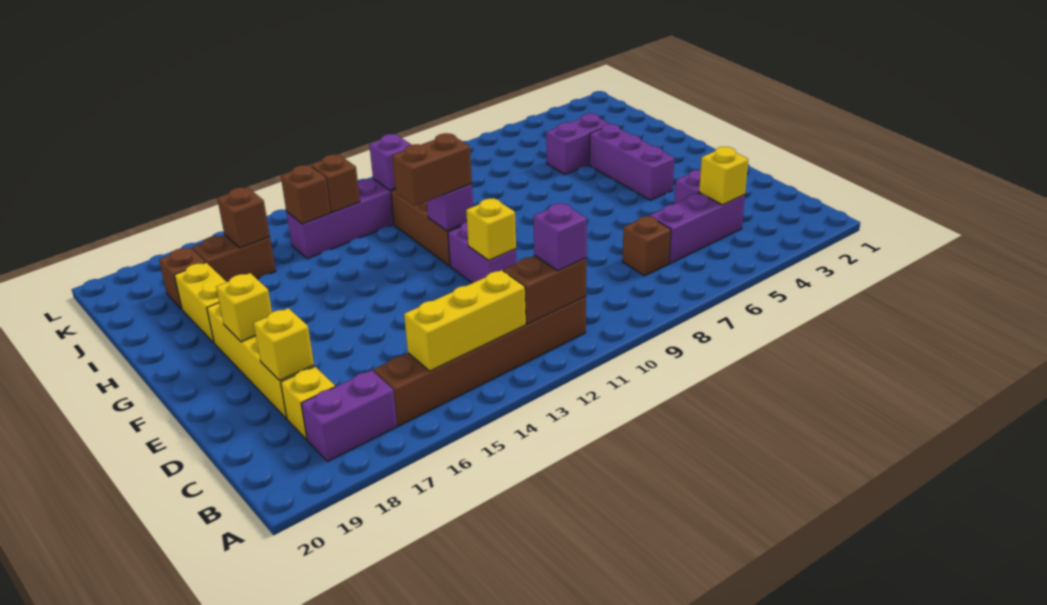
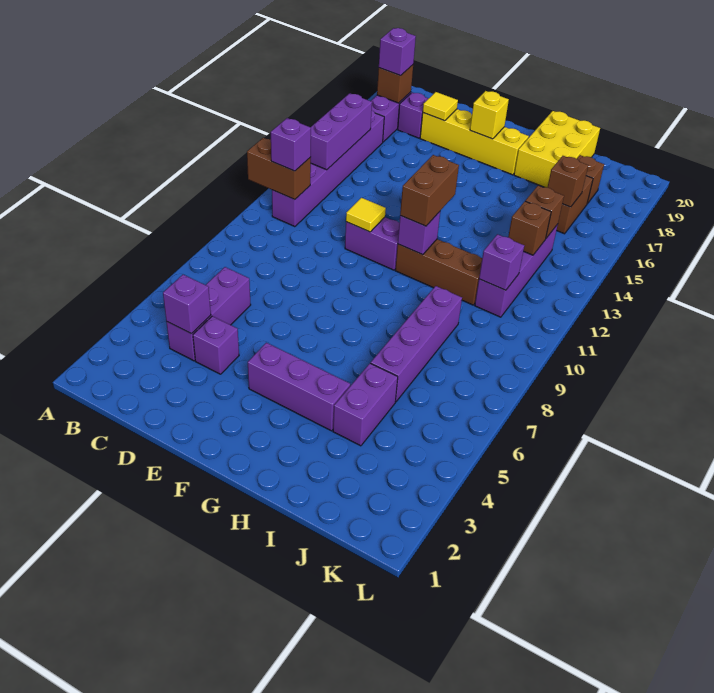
brown 1x6 brick [374,297,586,426] -> purple 1x6 brick [272,111,384,227]
brown 1x2 brick [503,255,586,324] -> brown 1x2 brick turned to [247,138,311,200]
yellow 1x3 brick [404,270,526,371] -> purple 1x3 brick [311,93,372,170]
none -> purple 1x1 brick [379,28,416,76]
yellow 1x1 brick [699,147,748,205] -> purple 1x1 brick [163,275,211,334]
brown 1x1 brick [622,216,671,276] -> brown 1x1 brick moved to [377,65,413,103]
yellow 1x1 brick [281,367,335,440] -> purple 1x1 brick [398,92,429,138]
yellow 1x1 brick [254,308,314,381] -> yellow 1x1 tile [423,92,458,121]
yellow 1x1 brick [466,198,516,260] -> yellow 1x1 tile [346,198,386,232]
yellow 1x2 brick [174,263,226,342] -> yellow 2x3 brick [514,111,600,187]
none -> purple 1x4 brick [371,286,462,402]

